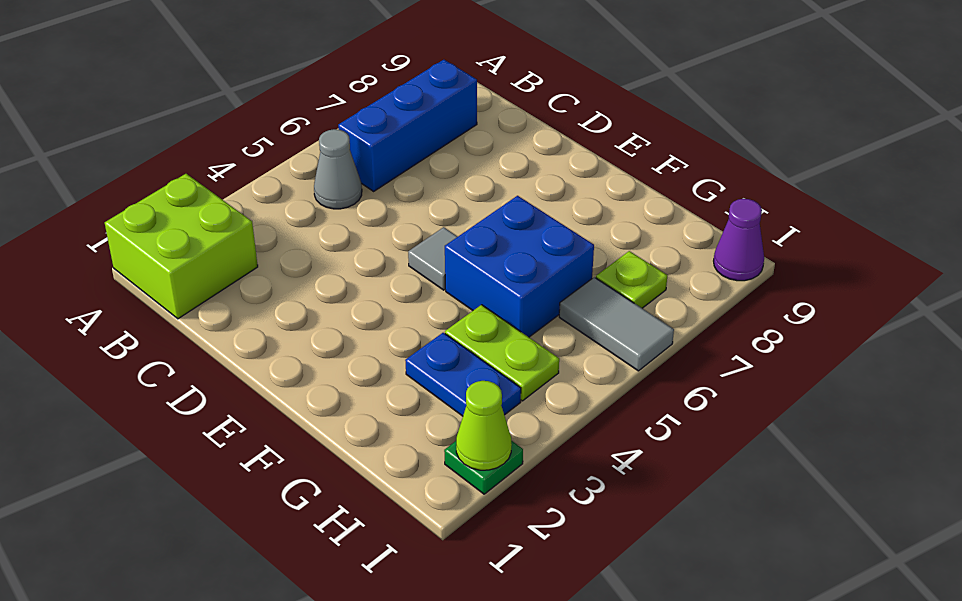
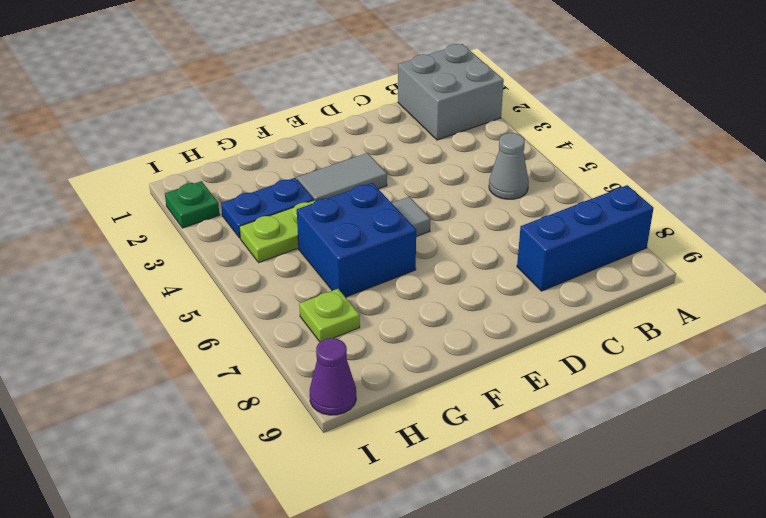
lime 2x2 brick [105,174,258,319] -> grey 2x2 brick [398,44,504,140]
blue 1x3 brick [338,60,477,191] -> blue 1x3 brick turned to [517,185,653,291]
grey 1x2 tile [559,277,674,371] -> grey 1x2 tile moved to [297,153,387,201]
lime 1x1 cone [456,381,512,470] -> none

